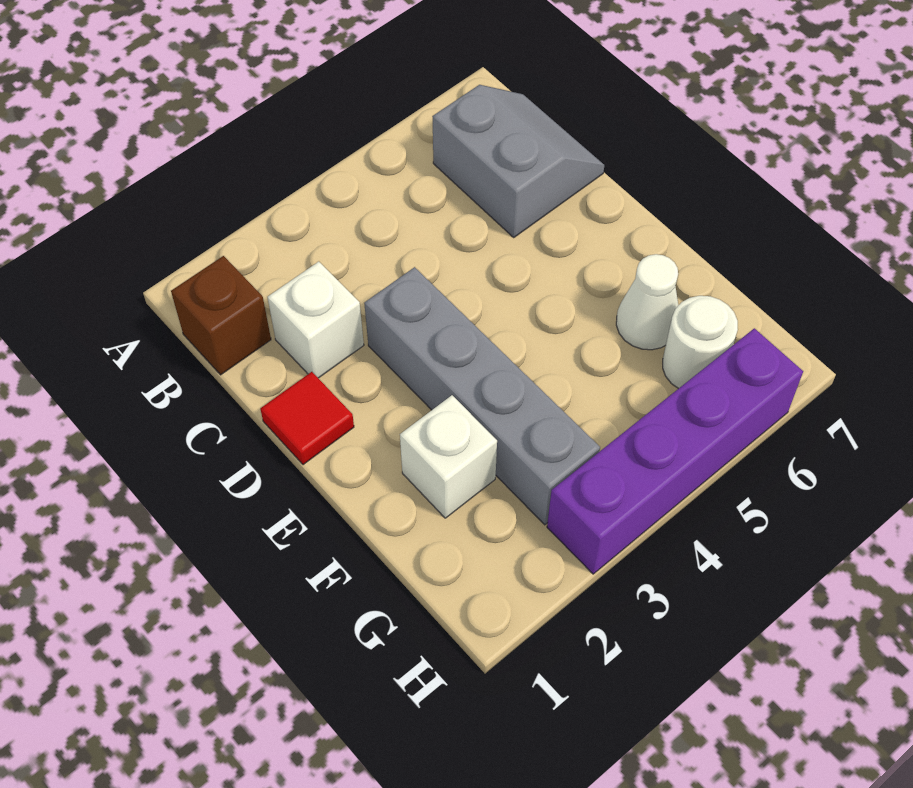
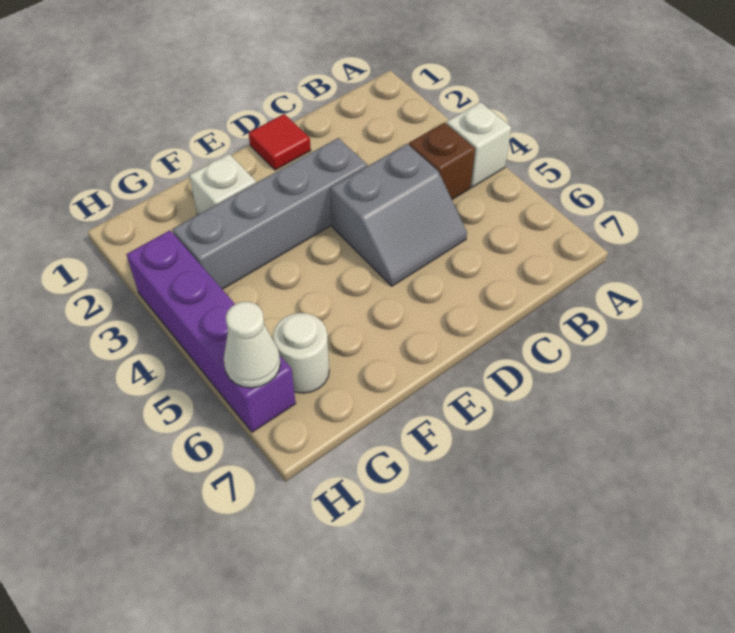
brown 1x1 brick [171,256,271,375] -> brown 1x1 brick moved to [409,123,475,200]
grey 2x2 slope [432,85,604,237] -> grey 2x2 slope moved to [330,144,467,286]
white 1x1 brick [268,262,364,378] -> white 1x1 brick moved to [446,102,511,187]
white 1x1 cone [616,254,678,350] -> white 1x1 cone moved to [224,302,280,388]

